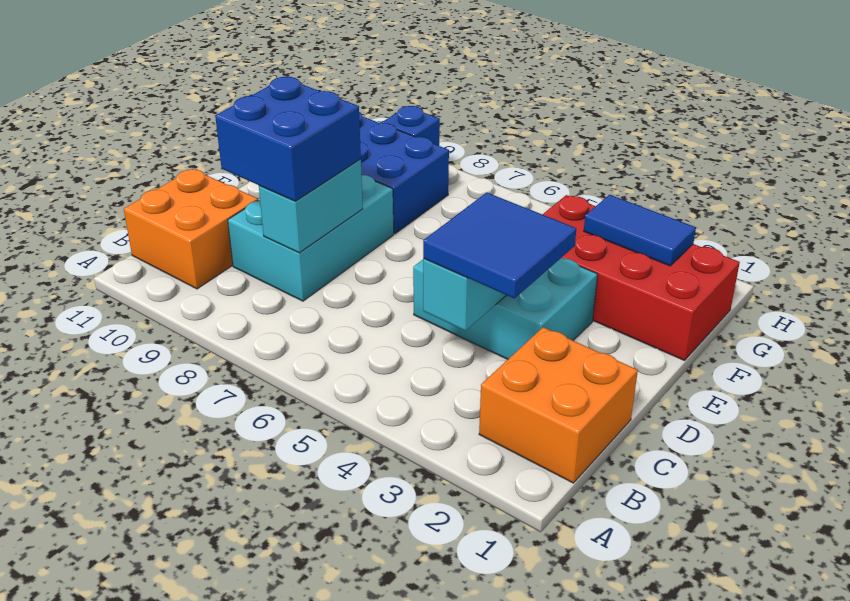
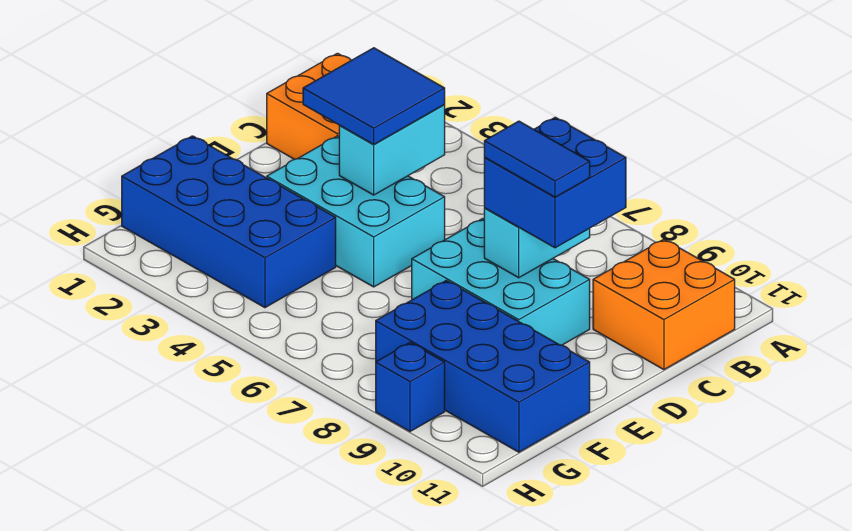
cyan 2x3 brick [228,175,394,301] -> cyan 2x3 brick turned to [412,219,590,345]
red 2x4 brick [543,195,740,360] -> blue 2x4 brick [122,136,336,308]
blue 1x2 tile [584,195,696,266] -> blue 1x2 tile moved to [484,121,590,197]

